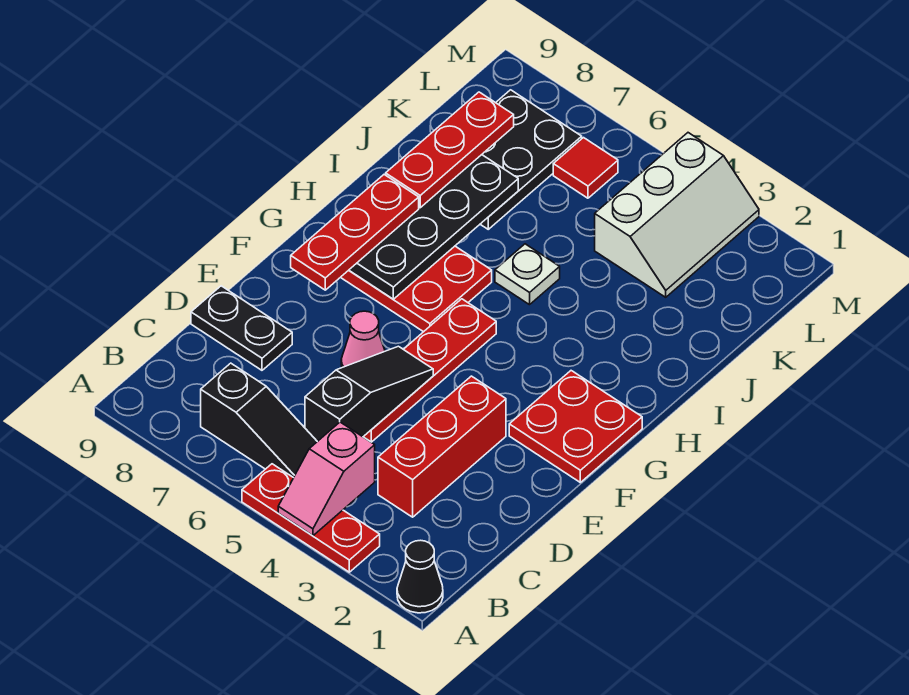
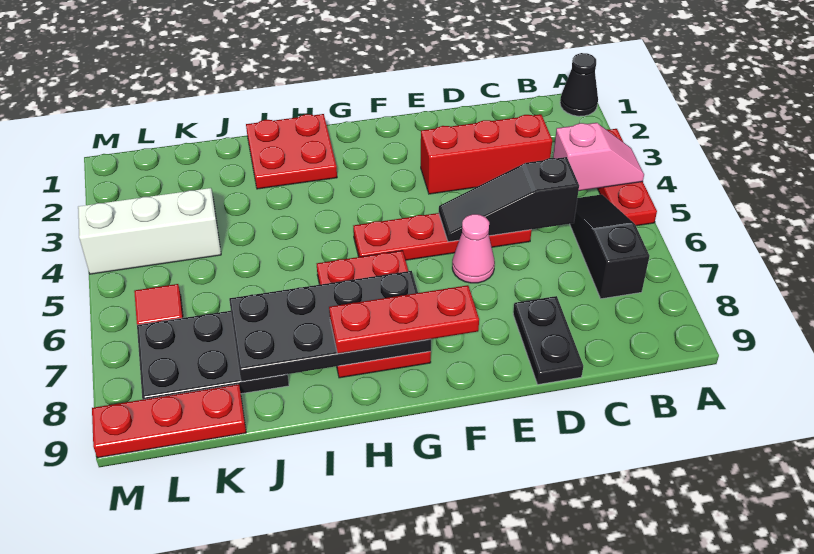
red 2x2 plate [509,371,642,482] -> red 2x2 plate moved to [246,114,337,189]
white 1x1 plate [495,244,560,305] -> none
red 1x3 plate [386,92,514,208] -> red 1x3 plate moved to [92,384,246,458]

